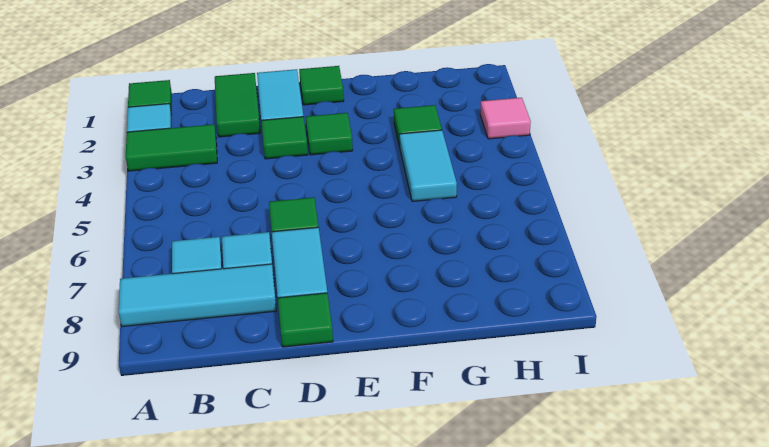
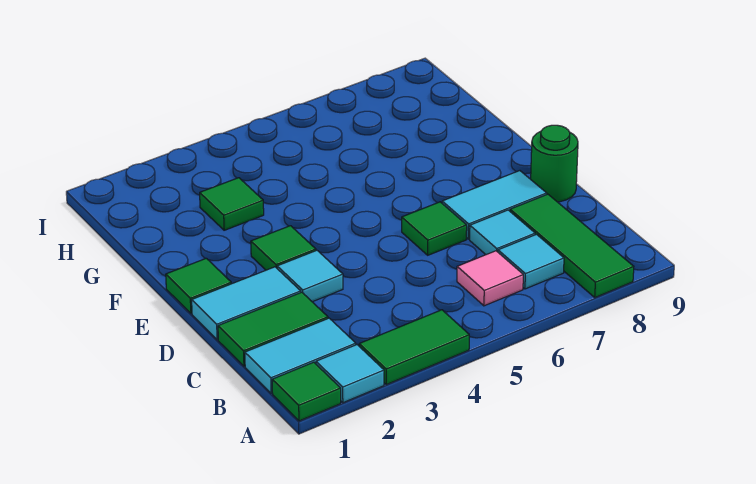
green 1x2 tile [126,124,217,171] -> green 1x2 tile turned to [359,310,469,385]
cyan 1x3 tile [119,264,276,327] -> green 1x3 tile [510,194,634,297]
green 1x1 tile [261,117,308,159] -> cyan 1x1 tile [277,250,343,302]
green 1x1 tile [278,293,333,347] -> green 1x1 round brick [531,125,578,202]
cyan 1x2 tile [400,130,457,202] -> cyan 1x2 tile moved to [245,318,356,393]
pink 1x1 tile [480,98,531,139] -> pink 1x1 tile moved to [457,251,523,306]

